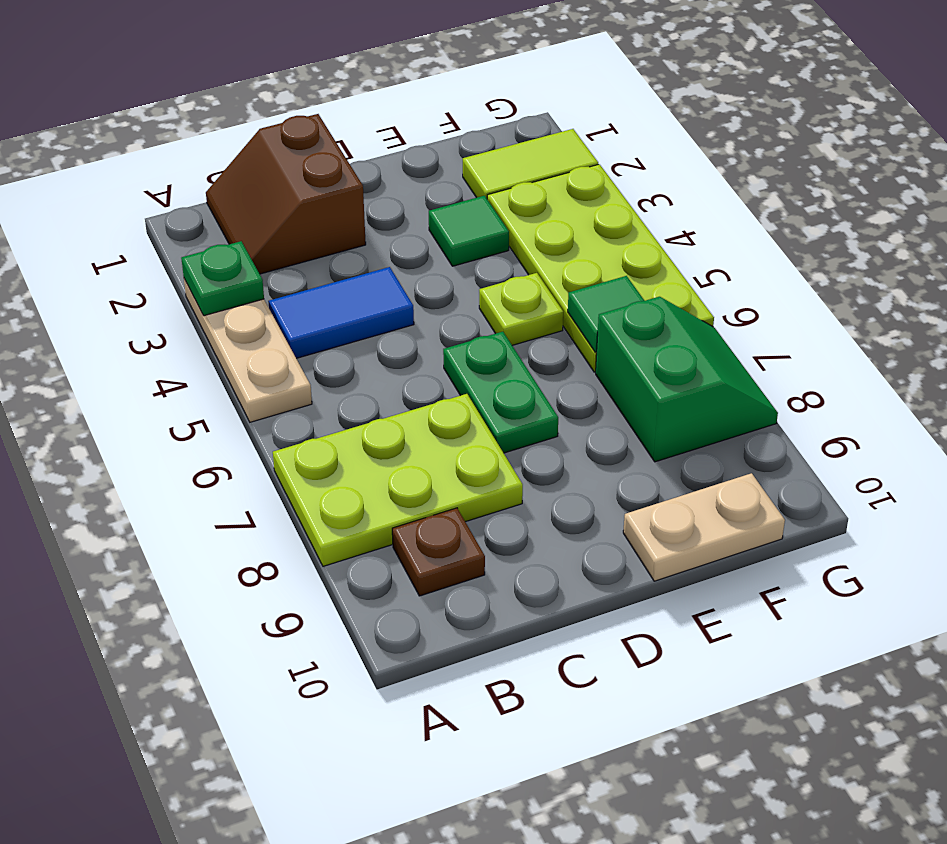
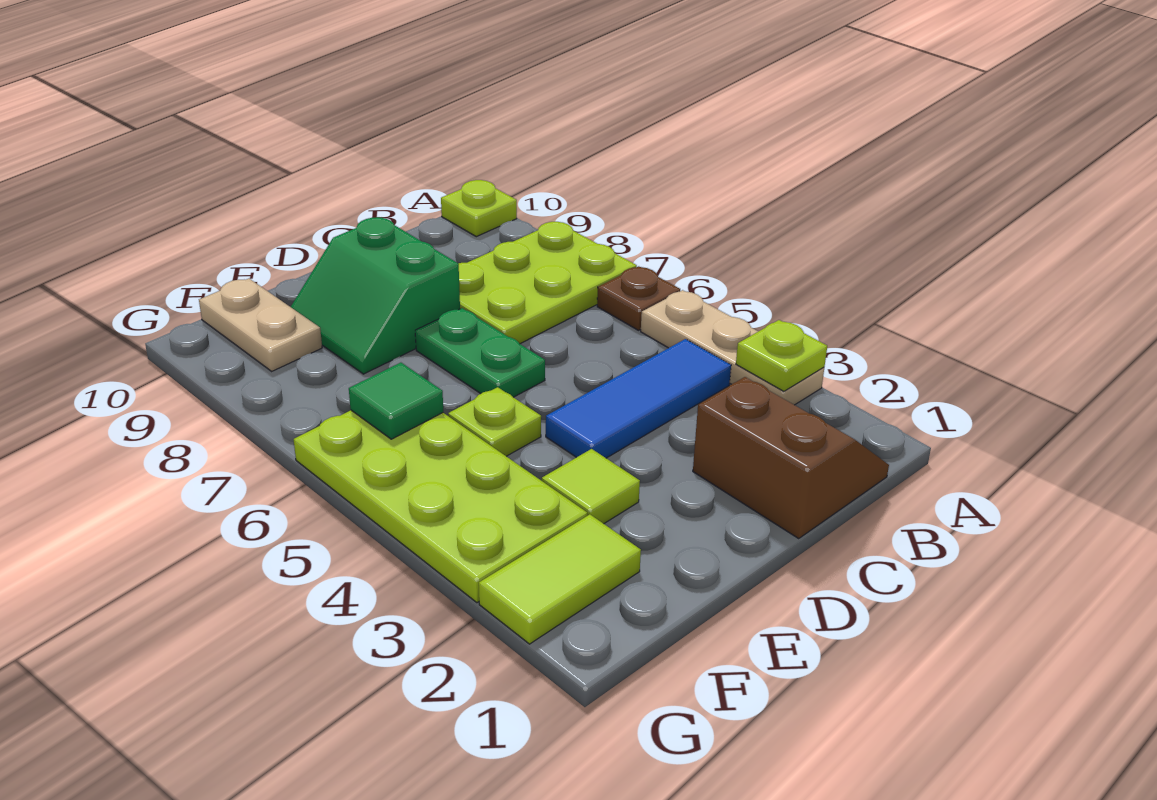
green 1x1 plate [181,241,264,316] -> lime 1x1 plate [736,320,827,391]
none -> lime 1x1 plate [441,180,517,237]
blue 1x2 tile [268,267,414,358] -> blue 1x3 tile [546,339,731,458]
brown 1x1 plate [392,508,485,596] -> brown 1x1 plate moved to [597,266,680,330]
green 1x1 tile [429,196,509,266] -> lime 1x1 tile [541,449,640,524]
tan 1x2 plate [623,473,785,581] -> tan 1x2 plate turned to [199,279,322,371]
green 2x2 slope [596,297,778,462] -> green 2x2 slope moved to [291,217,460,374]

